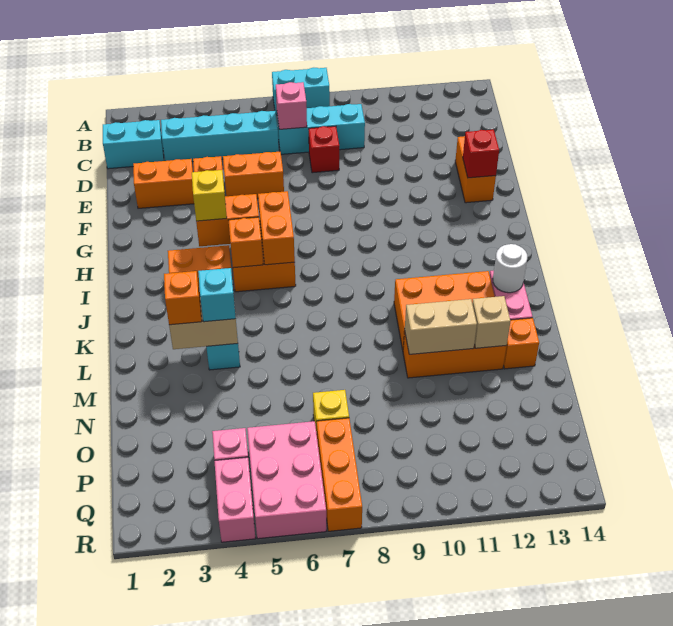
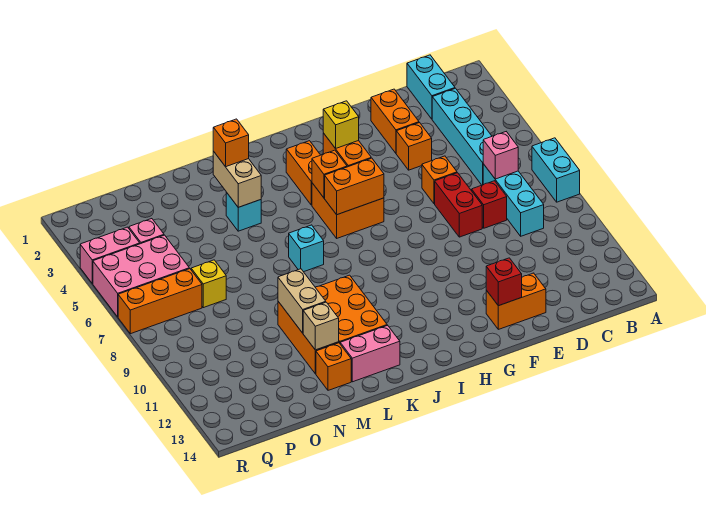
orange 1x2 brick [223,152,284,198] -> orange 1x1 brick [422,156,457,204]
none -> red 1x2 brick [435,173,482,237]
white 1x1 round brick [493,244,527,293] -> none
cyan 1x1 brick [198,268,236,322] -> cyan 1x1 brick moved to [289,225,324,272]

